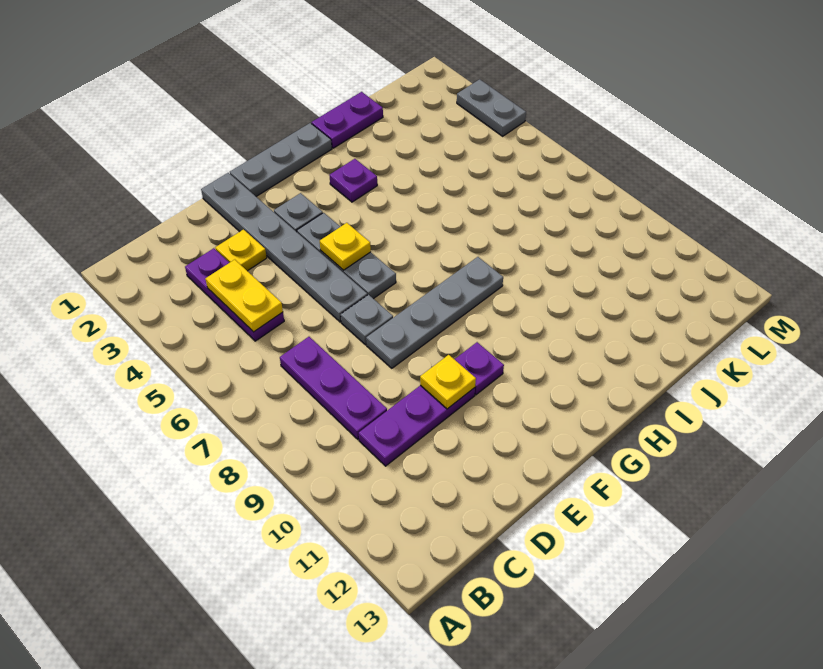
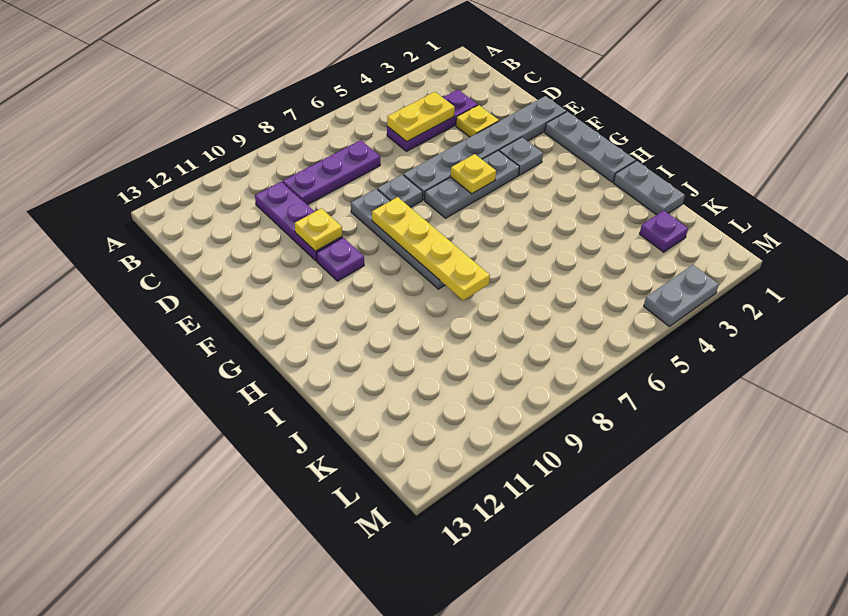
none -> yellow 1x4 plate [372,197,490,300]
purple 1x1 plate [329,159,377,202] -> purple 1x1 plate moved to [640,211,688,252]
purple 1x2 plate [312,92,383,148] -> grey 1x2 plate [614,161,685,215]

